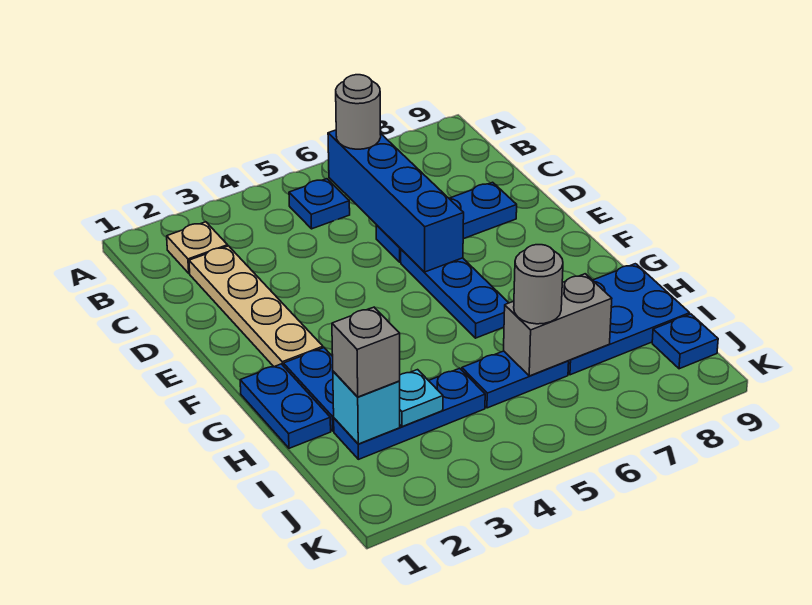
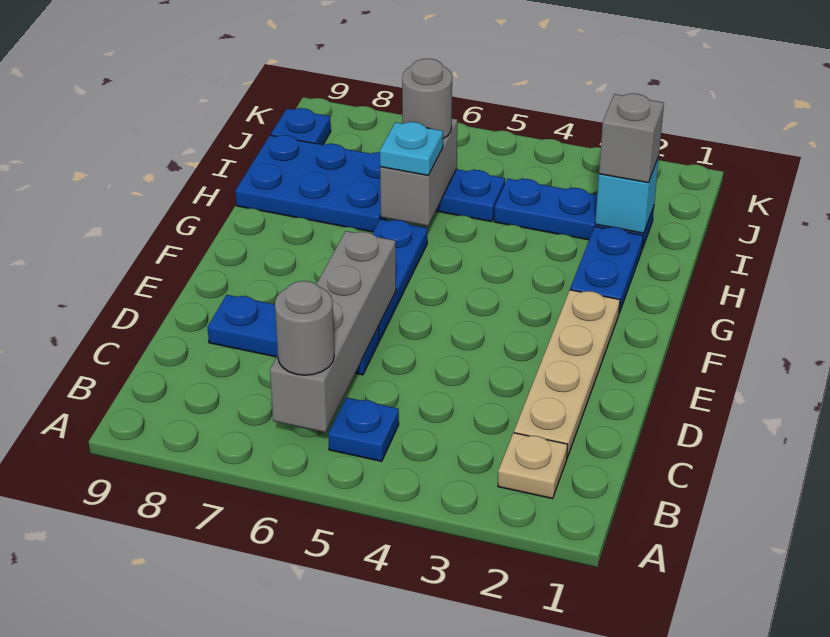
blue 1x4 brick [328,130,464,272] -> grey 1x4 brick [270,231,396,432]
blue 1x2 plate [240,364,331,448] -> none
cyan 1x1 plate [400,370,443,427] -> cyan 1x1 plate moved to [380,122,443,175]
grey 1x2 brick [504,274,612,376] -> grey 1x2 brick turned to [380,118,457,226]

